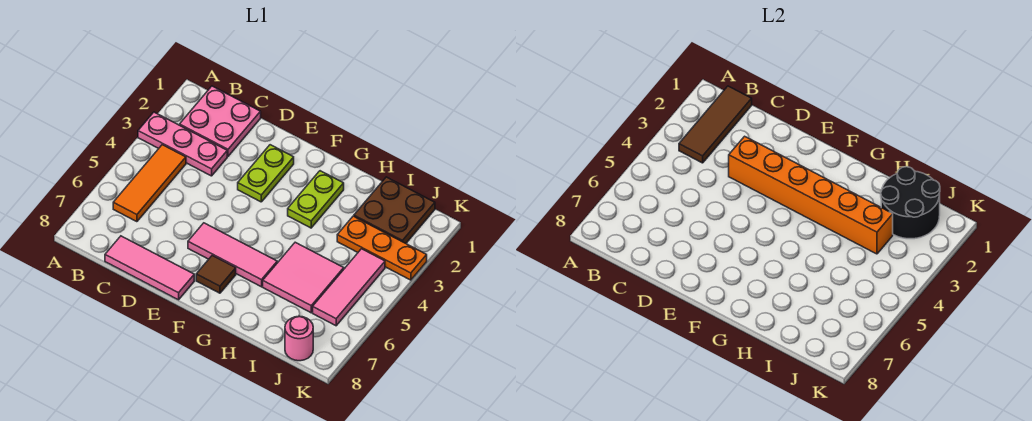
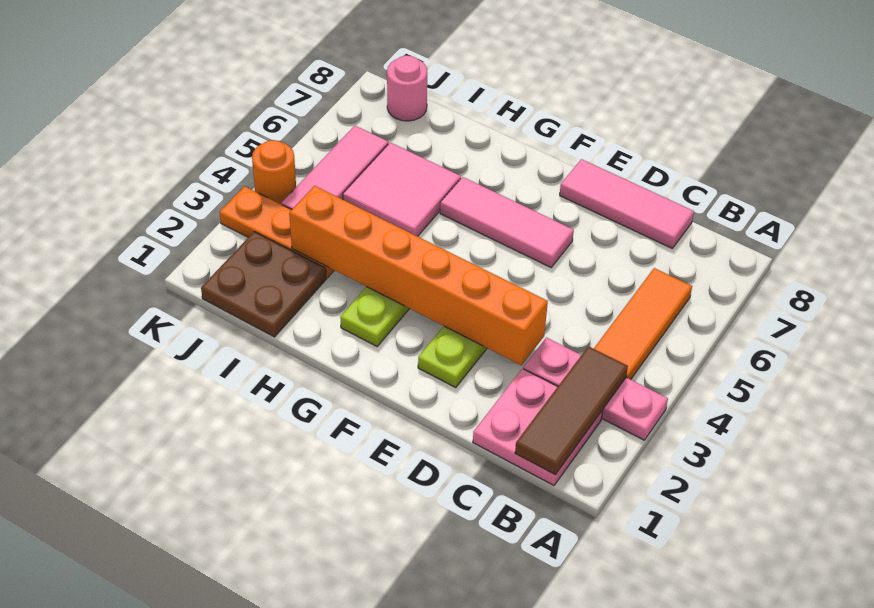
brown 1x1 tile [196,255,236,293] -> none
black 2x2 round brick [881,167,940,239] -> none
none -> orange 1x1 round brick [252,140,296,204]

